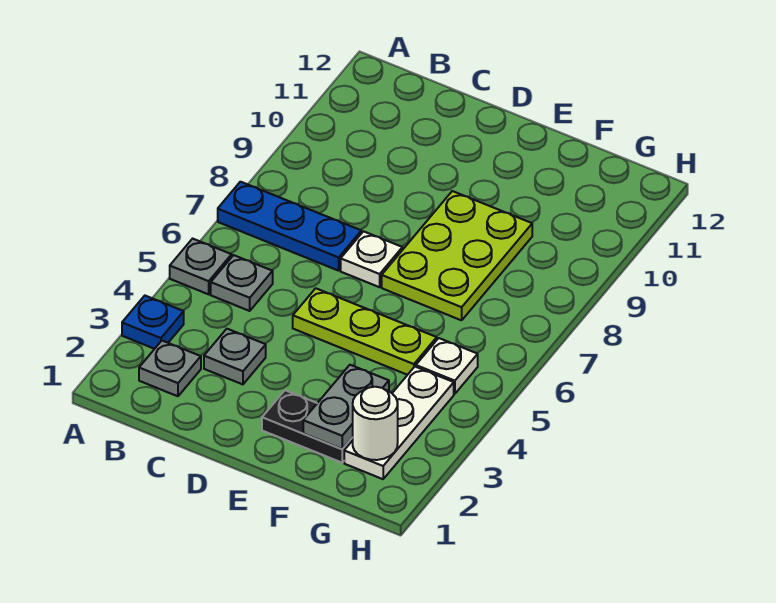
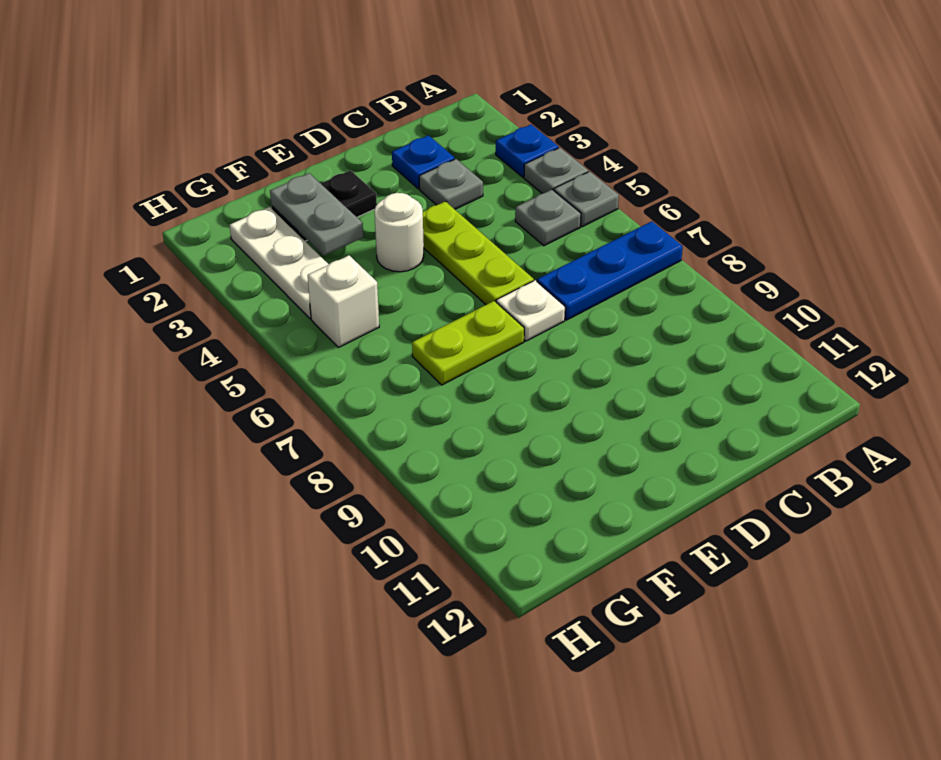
grey 1x1 plate [139,341,201,396] -> grey 1x1 plate moved to [524,148,588,193]
none -> blue 1x1 plate [392,135,455,189]
lime 1x3 plate [293,288,437,375] -> lime 1x3 plate turned to [423,201,534,305]
lime 2x3 plate [382,191,532,320] -> lime 1x2 plate [412,301,524,385]
white 1x1 round brick [353,387,398,460] -> white 1x1 round brick moved to [375,193,424,272]
white 1x1 plate [416,338,478,394] -> white 1x1 brick [308,255,379,347]

